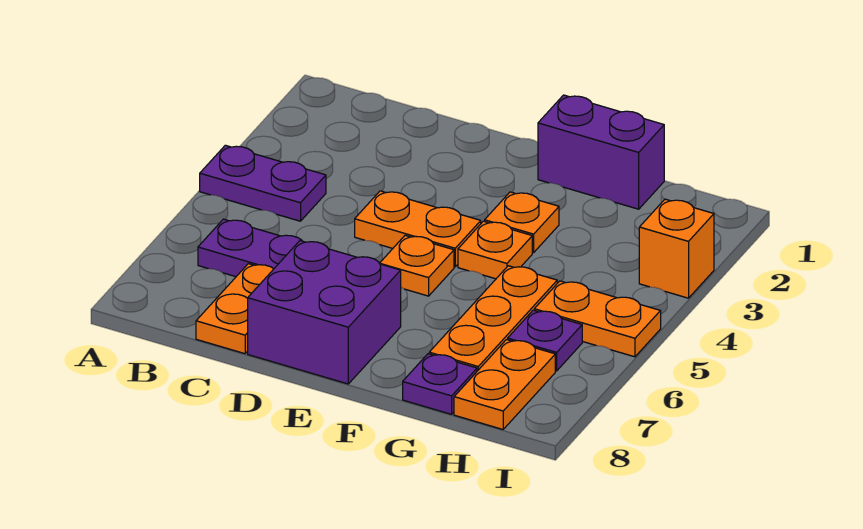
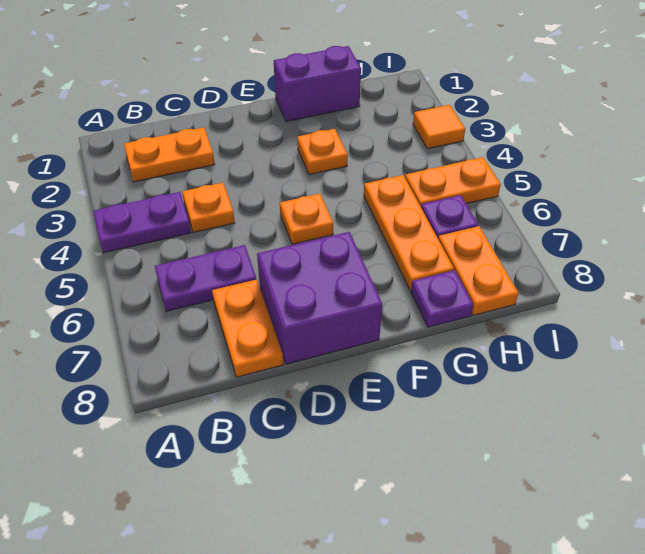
orange 1x2 plate [355,191,481,267] -> orange 1x2 plate moved to [124,127,215,182]
orange 1x1 plate [458,221,532,279] -> orange 1x1 plate moved to [183,183,235,233]
orange 1x1 brick [639,199,714,298] -> orange 1x1 tile [413,105,465,149]

